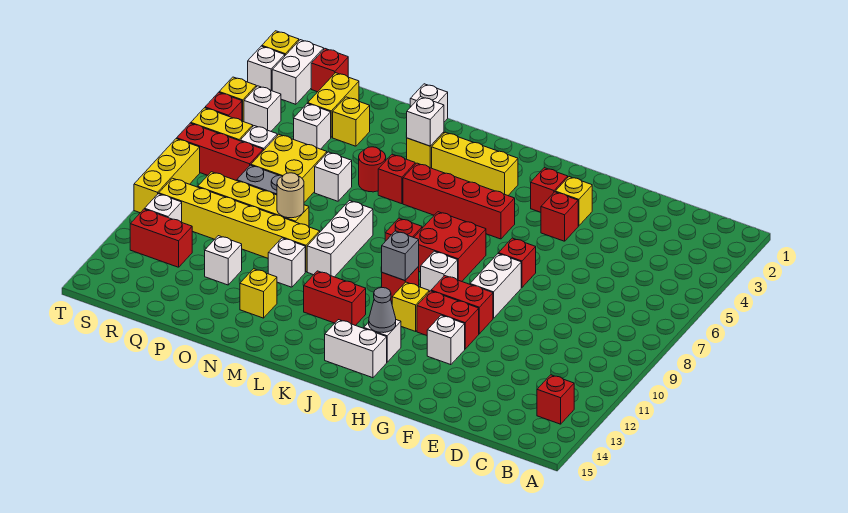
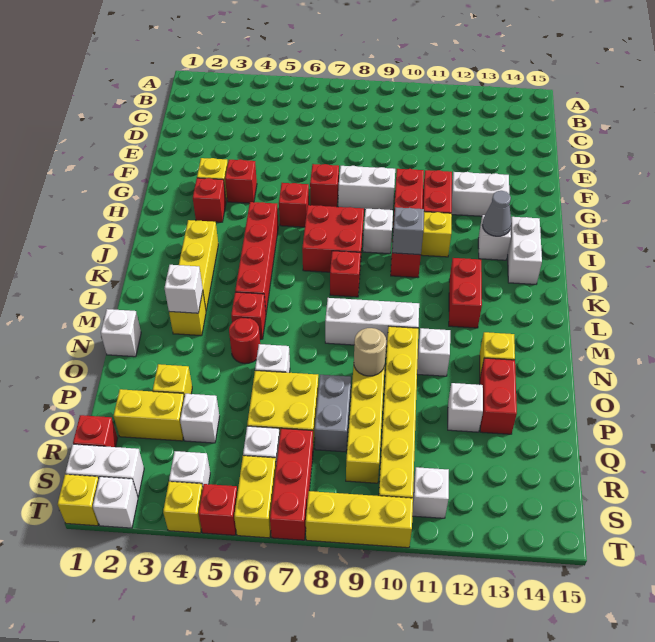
red 1x1 brick [537,375,574,424] -> red 1x1 brick moved to [279,183,309,227]
white 1x1 brick [427,315,465,365] -> white 1x2 brick [451,172,509,216]
red 1x2 brick [130,209,192,267] -> red 1x2 brick moved to [480,358,517,434]

